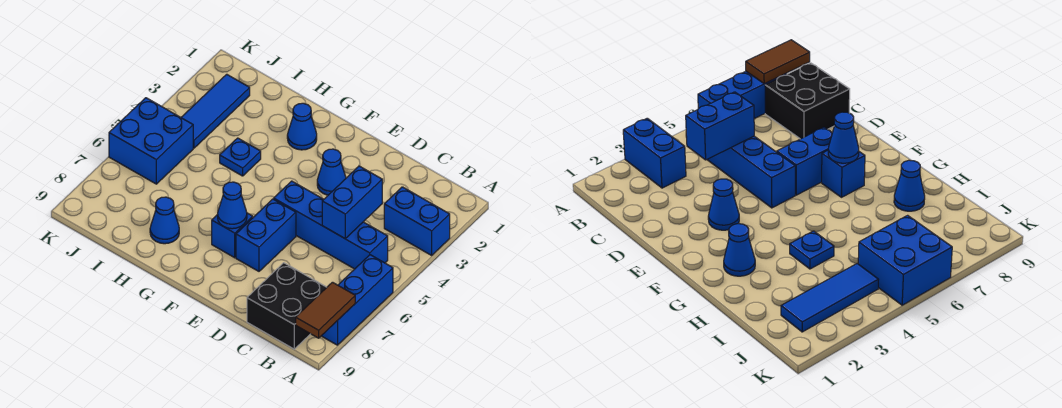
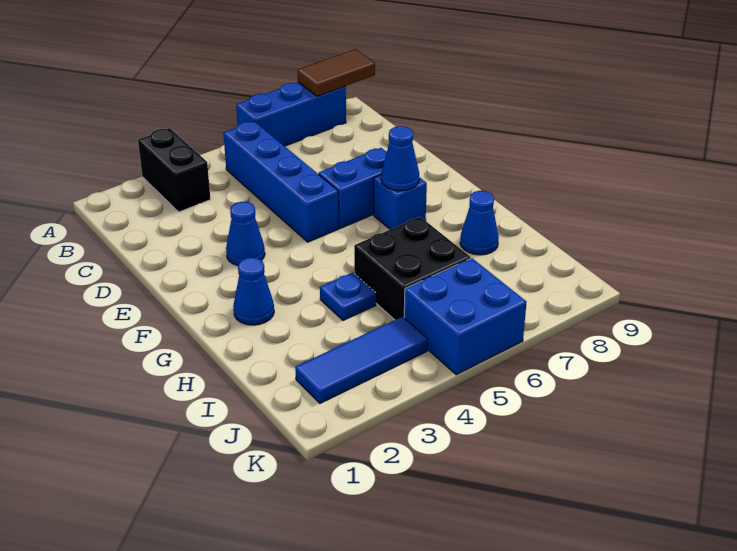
blue 1x2 brick [384,187,450,255] -> black 1x2 brick [138,128,211,212]
black 2x2 brick [247,263,327,349] -> black 2x2 brick moved to [354,217,471,320]
blue 1x2 brick [322,166,382,238] -> none

